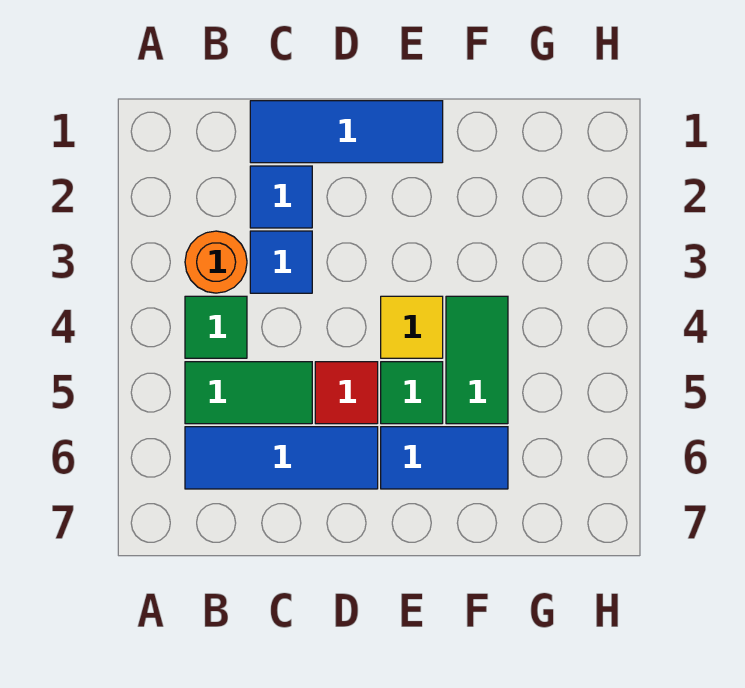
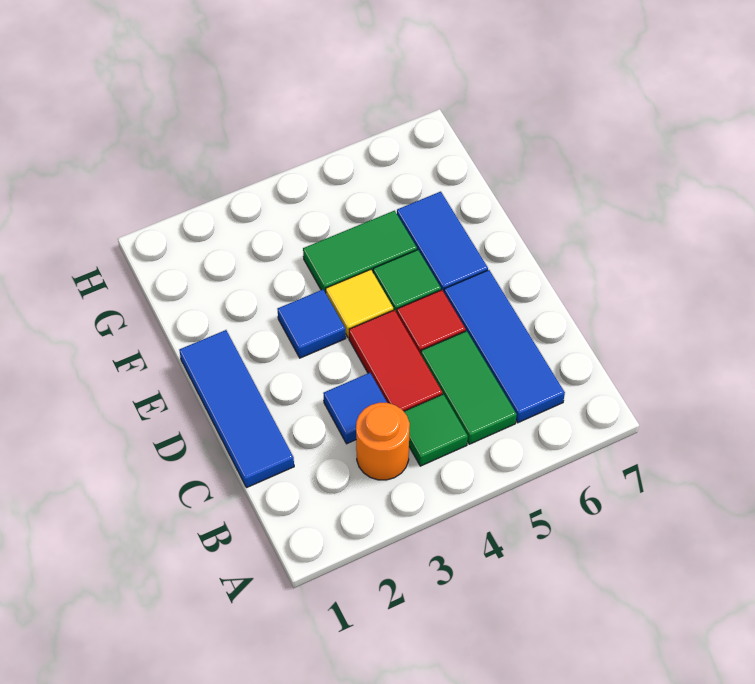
blue 1x1 tile [250,166,312,228] -> blue 1x1 tile moved to [277,290,346,358]
none -> red 1x2 tile [349,310,442,411]

